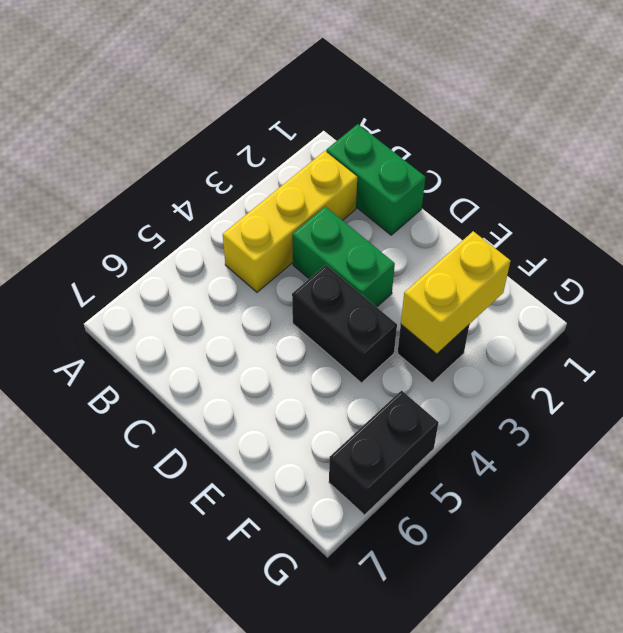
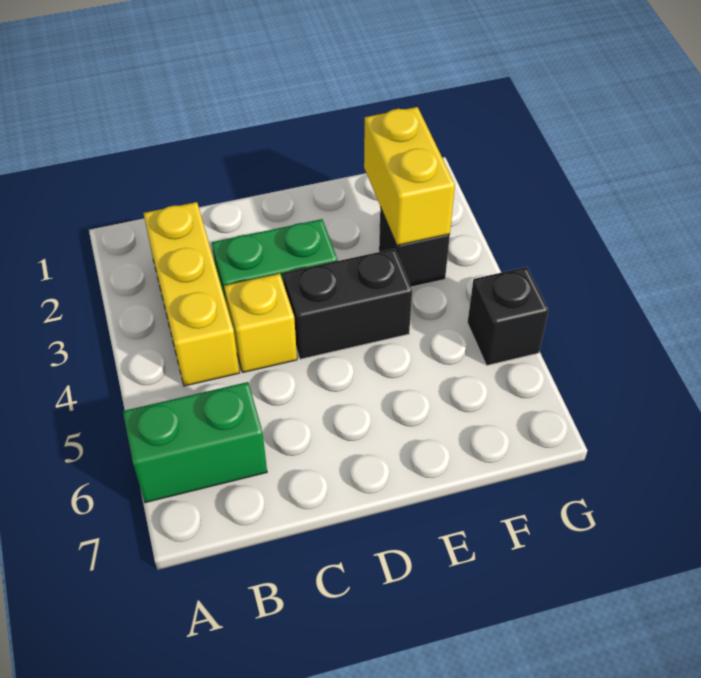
green 1x2 brick [326,124,425,235] -> green 1x2 brick moved to [123,382,267,503]
none -> yellow 1x1 brick [224,274,297,373]
black 1x2 brick [329,391,438,515] -> black 1x1 brick [467,267,548,365]

